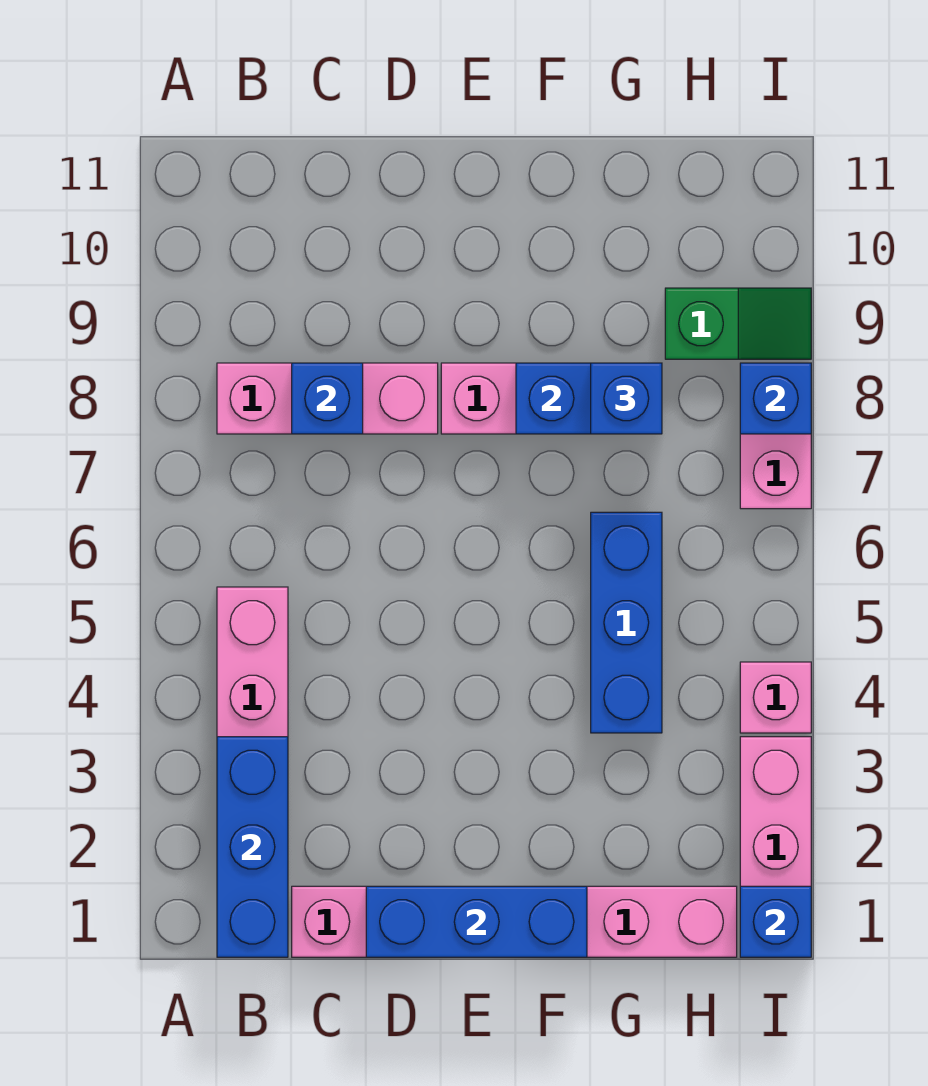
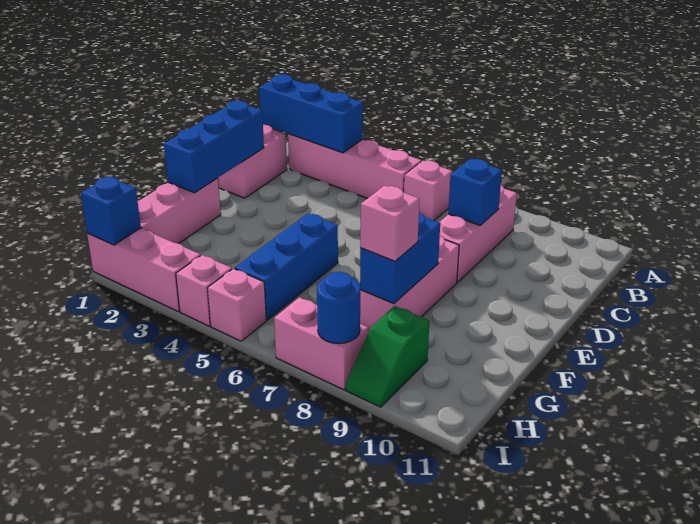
none -> pink 1x1 brick [404,161,452,221]
blue 1x3 brick [591,512,662,733] -> blue 1x3 brick turned to [235,214,338,320]
blue 1x1 brick [591,363,662,434] -> pink 1x1 brick [360,186,419,261]
none -> pink 1x1 brick [207,269,266,341]
blue 1x1 brick [740,363,811,434] -> blue 1x1 round brick [317,272,360,344]

